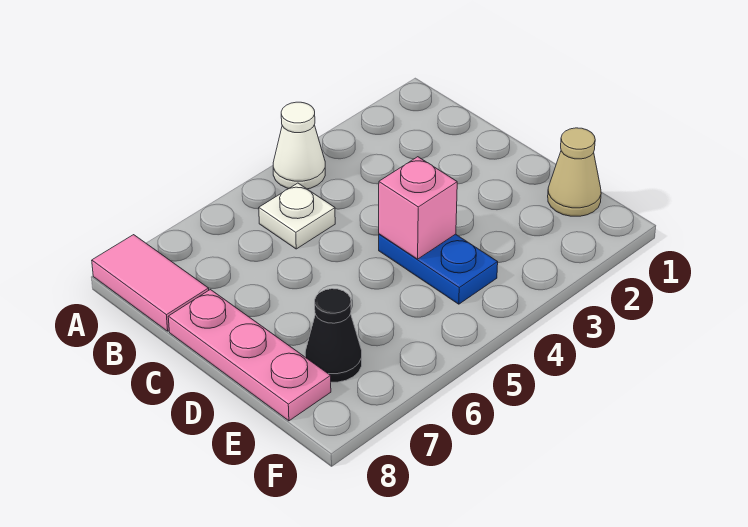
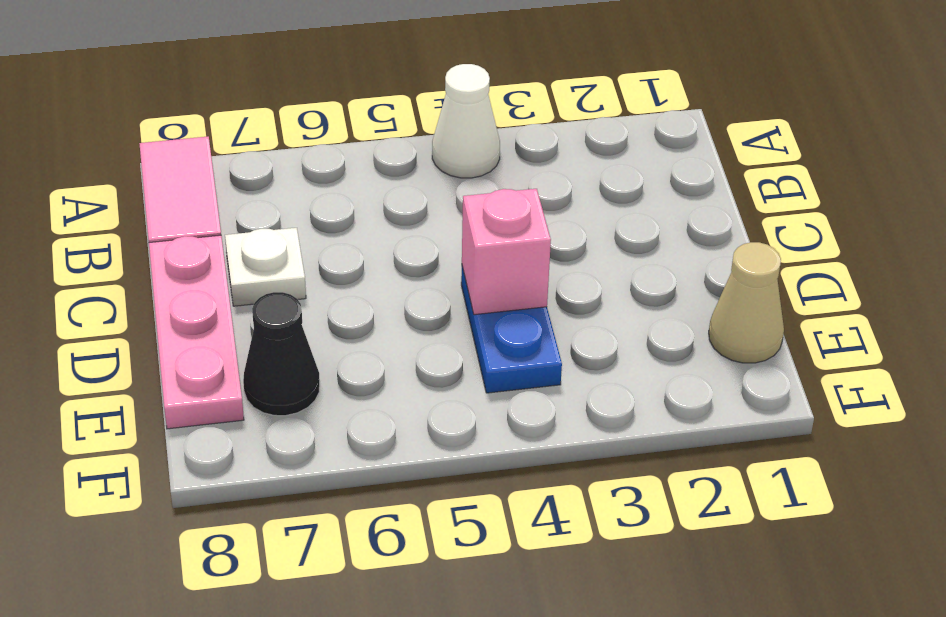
white 1x1 plate [259,183,335,249] -> white 1x1 plate moved to [225,228,306,306]

